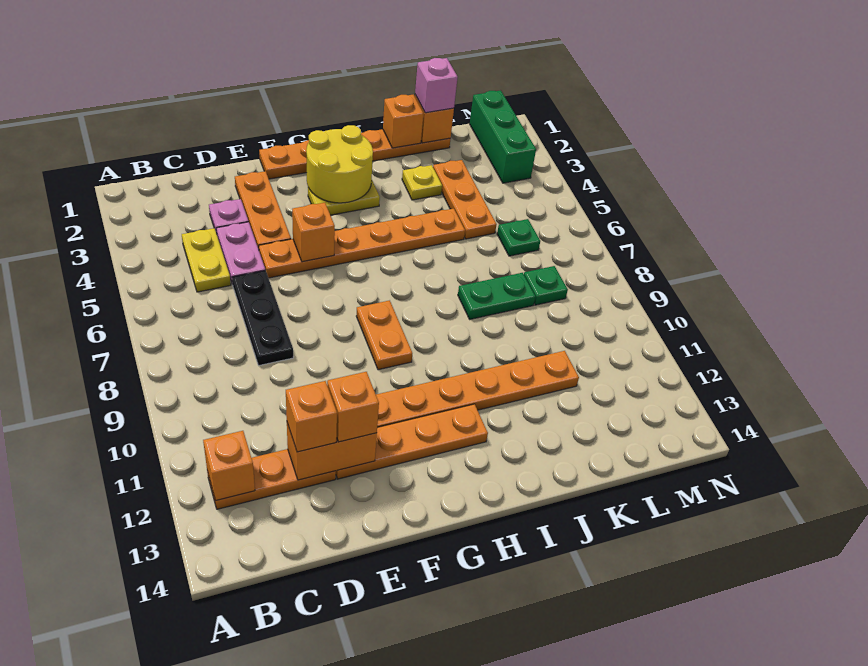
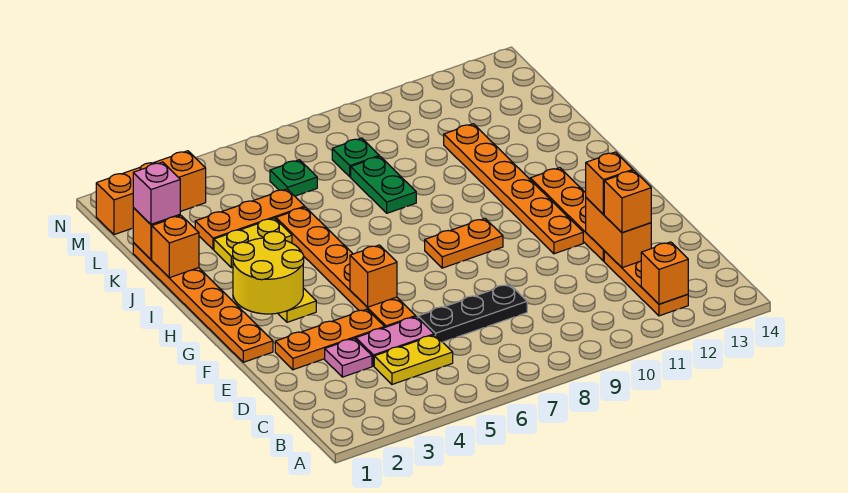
yellow 1x1 plate [402,165,442,200] -> yellow 1x2 plate [214,218,292,268]
green 1x3 brick [470,90,536,183] -> orange 1x3 brick [96,151,206,235]

